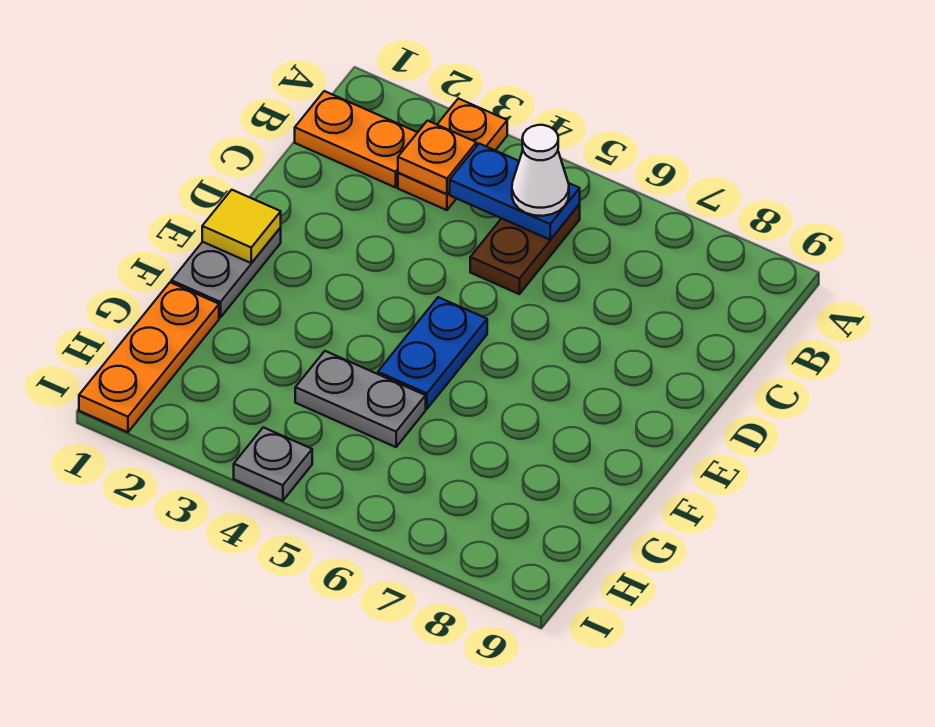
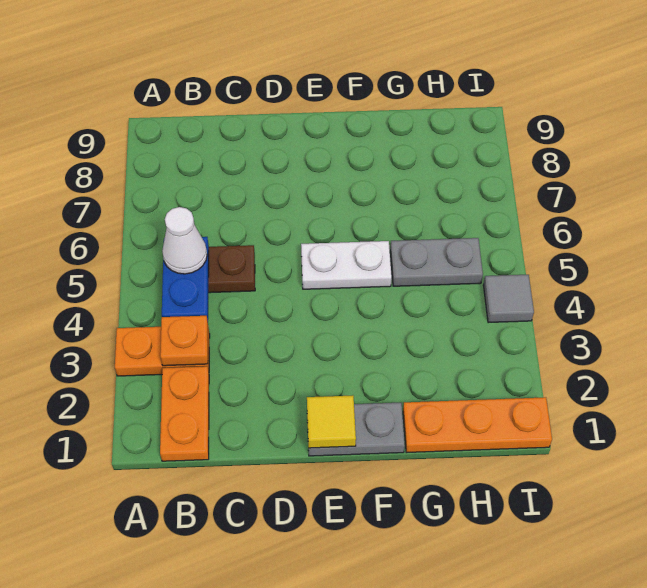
blue 1x2 plate [378,297,487,409] -> white 1x2 plate [301,241,392,289]
grey 1x2 plate [295,351,426,447] -> grey 1x2 plate turned to [390,238,483,286]
grey 1x1 plate [234,427,312,501] -> grey 1x1 tile [483,275,534,323]

